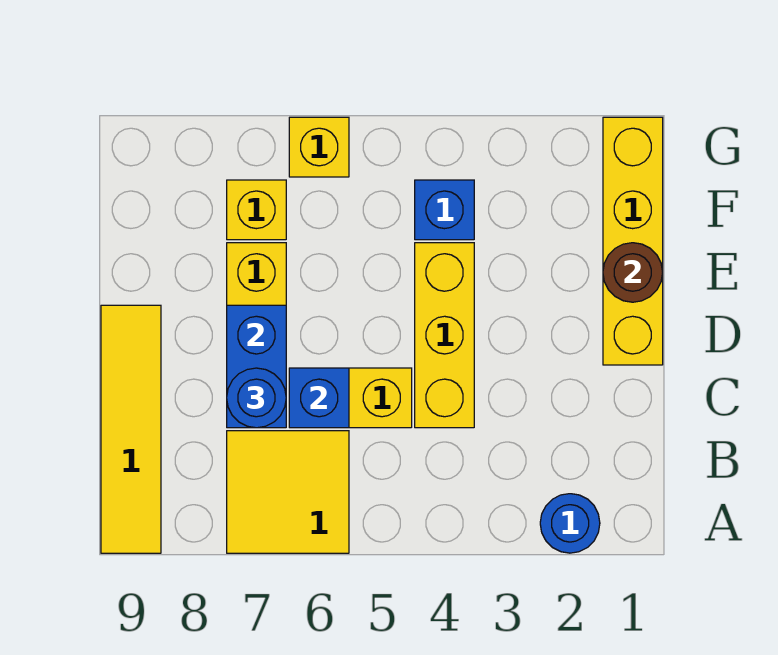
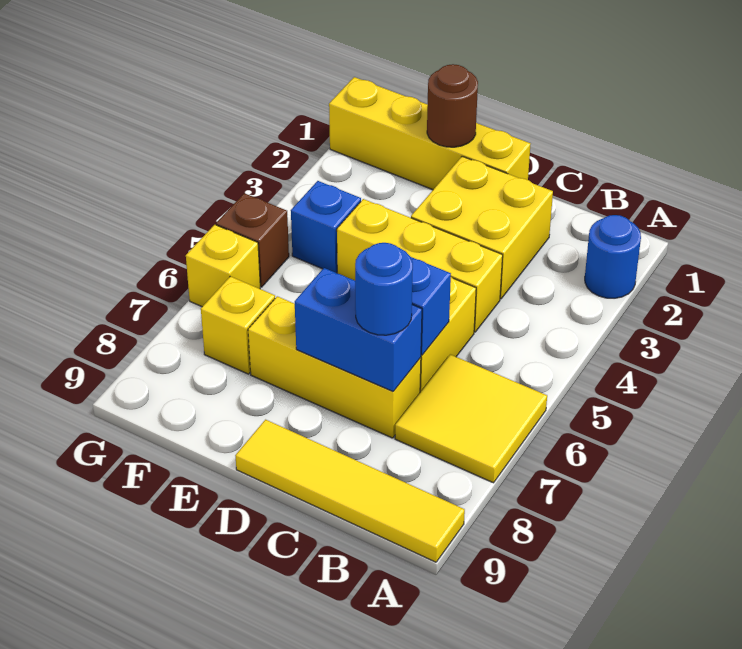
none -> yellow 2x2 brick [411,156,553,299]
none -> brown 1x1 brick [216,193,289,287]

